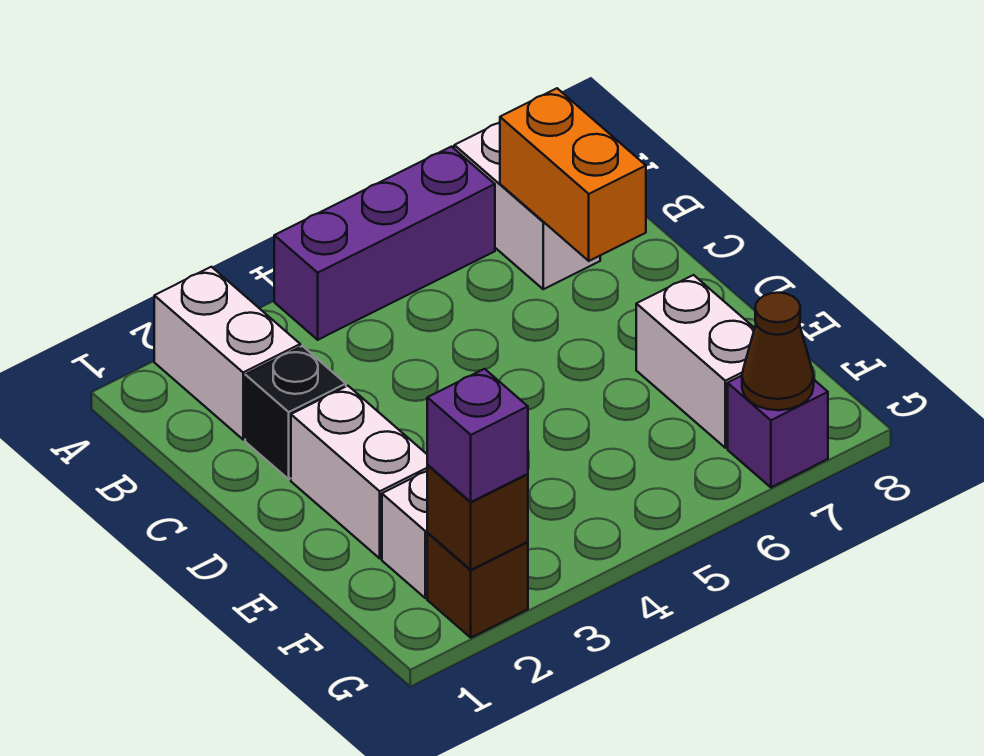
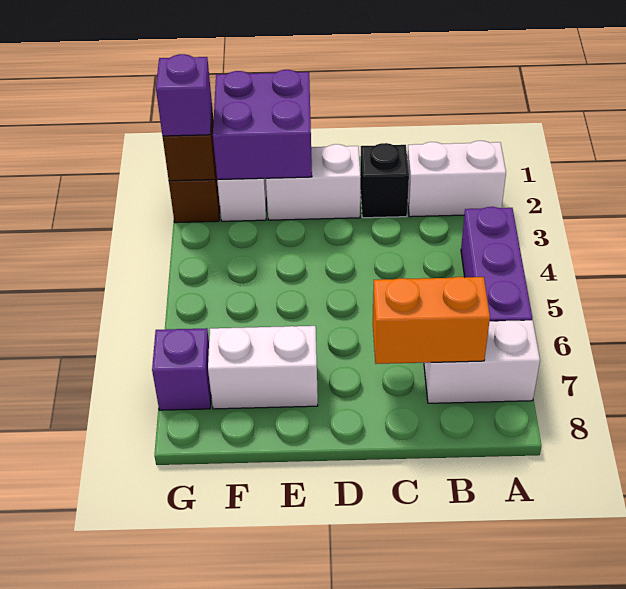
none -> purple 2x2 brick [213,70,312,180]
brown 1x1 cone [742,293,814,410] -> none

